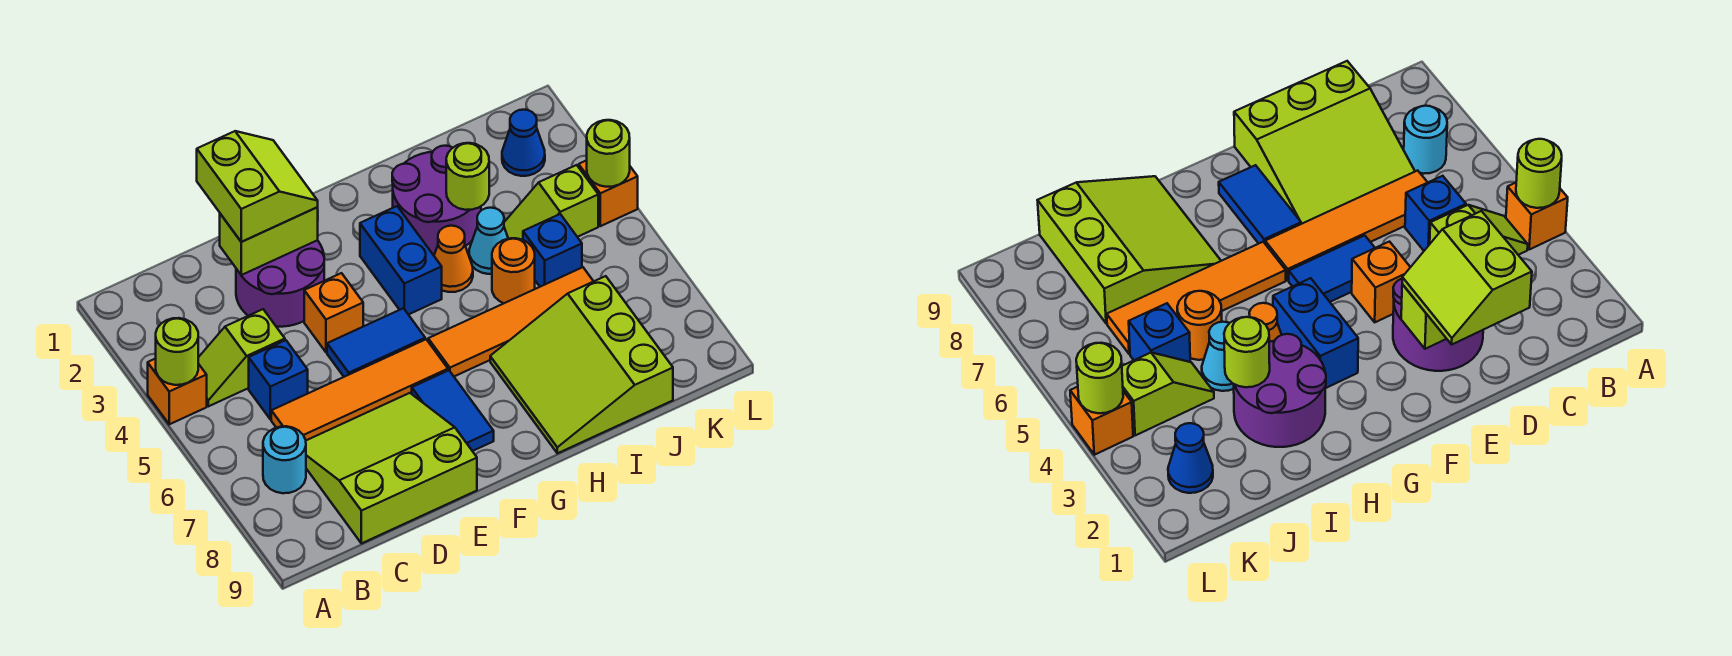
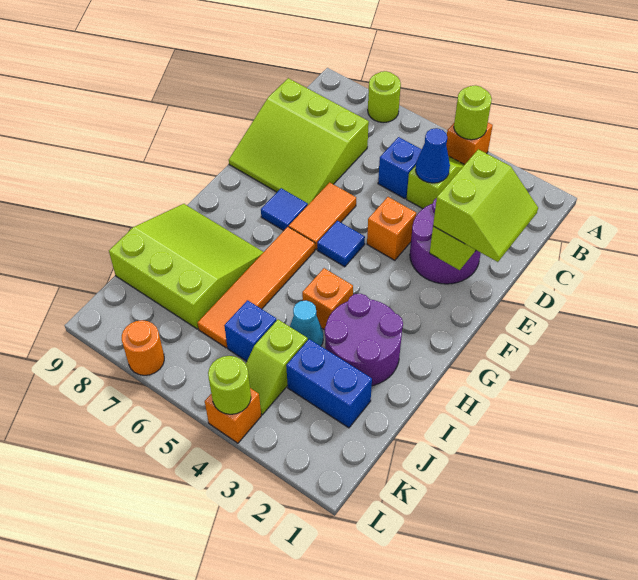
cyan 1x1 round brick [263,426,306,493] -> none
orange 1x4 tile [271,339,448,440] -> orange 1x2 tile [289,182,356,250]
lime 3x3 slope [306,393,477,543] -> lime 3x3 slope turned to [229,78,369,205]
lime 2x2 slope [197,131,318,242] -> lime 2x2 slope turned to [433,149,538,262]
blue 1x2 tile [327,308,425,377] -> blue 1x1 tile [317,221,365,267]
blue 1x2 tile [412,370,494,451] -> blue 1x1 tile [261,188,308,231]
blue 1x2 brick [360,206,442,315] -> blue 1x2 brick moved to [286,339,372,428]
orange 1x1 cone [434,226,473,292] -> orange 1x1 brick [302,268,353,330]
lime 1x1 round brick [446,143,489,210] -> lime 1x1 round brick moved to [368,71,401,123]
orange 1x1 round brick [492,238,535,303] -> orange 1x1 round brick moved to [122,320,164,375]
lime 1x2 slope [504,165,598,240] -> lime 1x2 slope turned to [246,320,308,415]
blue 1x1 cone [502,110,545,176] -> blue 1x1 cone moved to [416,128,450,183]

